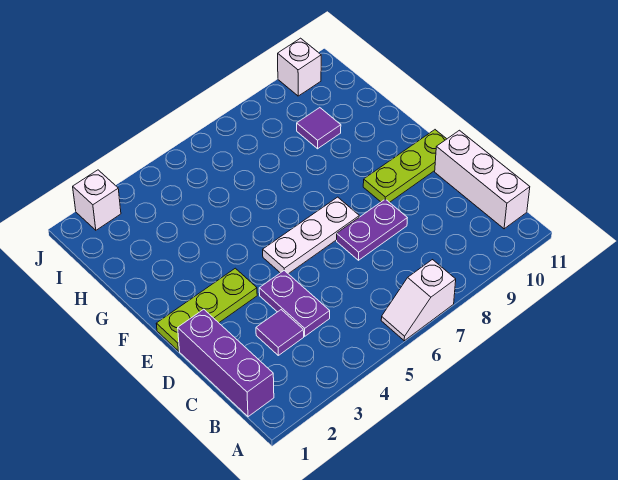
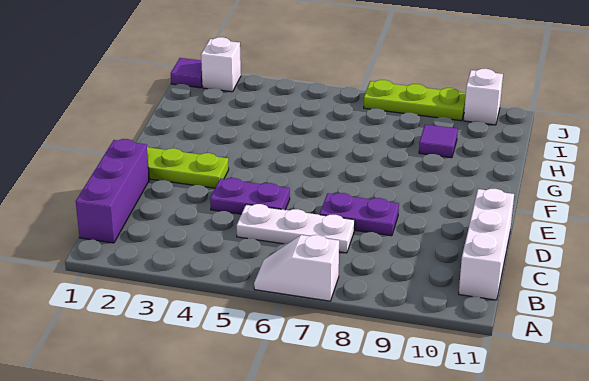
purple 1x1 tile [256,310,304,355] -> purple 1x1 tile moved to [171,58,202,88]
purple 1x2 plate [259,271,330,336] -> purple 1x2 plate turned to [210,178,290,214]
white 1x3 plate [263,197,359,274] -> white 1x3 plate moved to [236,204,355,253]
lime 1x3 plate [363,130,446,202] -> lime 1x3 plate moved to [364,80,466,121]

